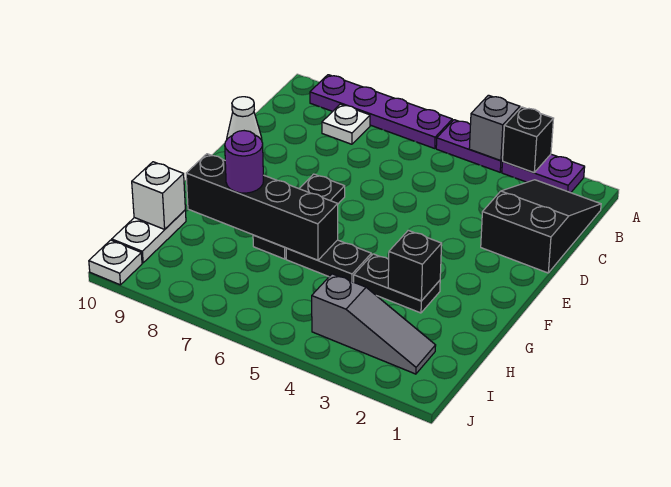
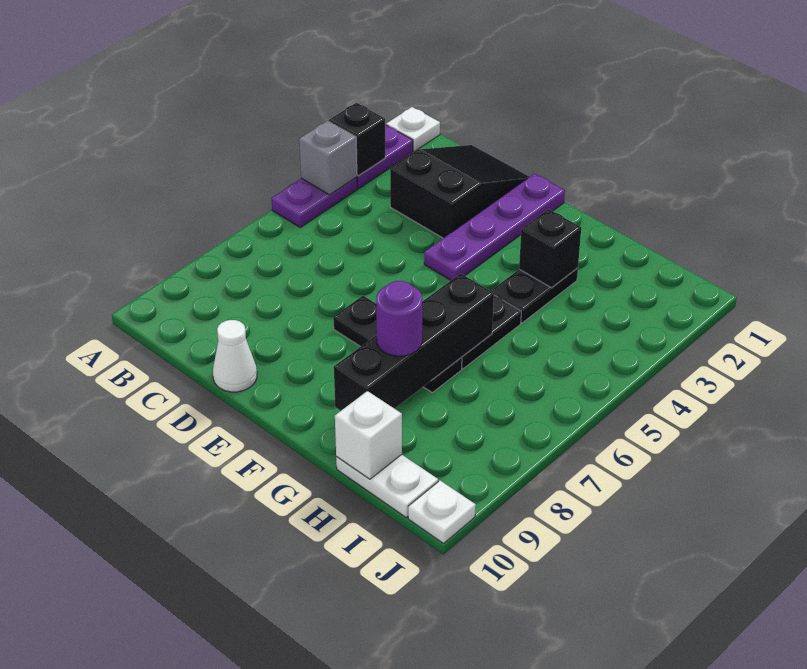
purple 1x4 plate [310,75,452,148] -> purple 1x4 plate moved to [424,174,565,280]
black 2x3 slope [481,180,601,273] -> black 2x3 slope turned to [390,145,529,238]
white 1x1 plate [322,104,370,144] -> white 1x1 plate moved to [386,107,440,152]
grey 1x3 slope [312,274,436,374] -> none

